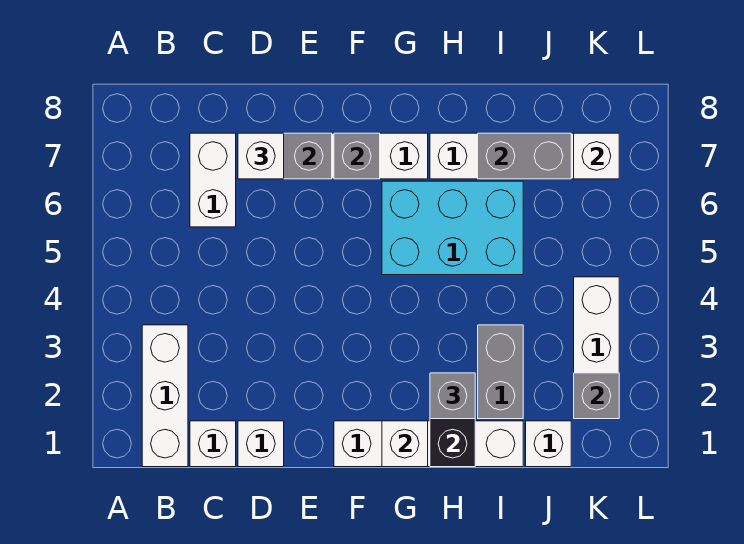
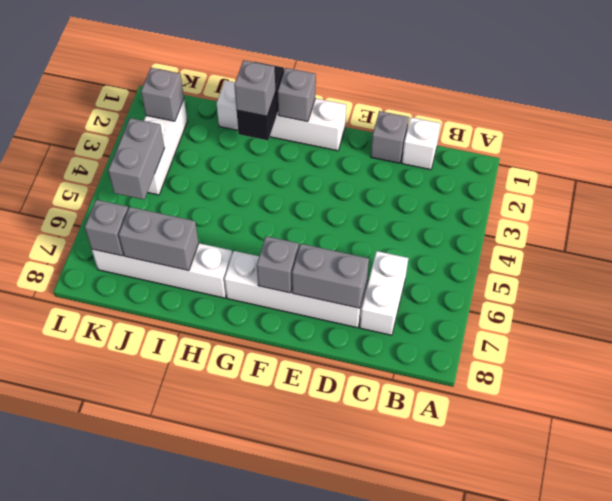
white 1x3 brick [142,325,188,467] -> none
white 1x1 brick [238,421,284,467] -> grey 1x1 brick [371,111,409,163]
white 1x1 brick [238,133,284,179] -> none
white 1x1 brick [382,421,428,467] -> grey 1x1 brick [277,68,316,122]
cyan 2x3 brick [382,181,523,275] -> none
grey 1x2 brick [478,325,523,419] -> grey 1x2 brick moved to [108,118,164,200]
white 1x1 brick [526,421,571,467] -> none
white 1x1 brick [574,133,619,179] -> grey 1x1 brick [85,200,128,256]

